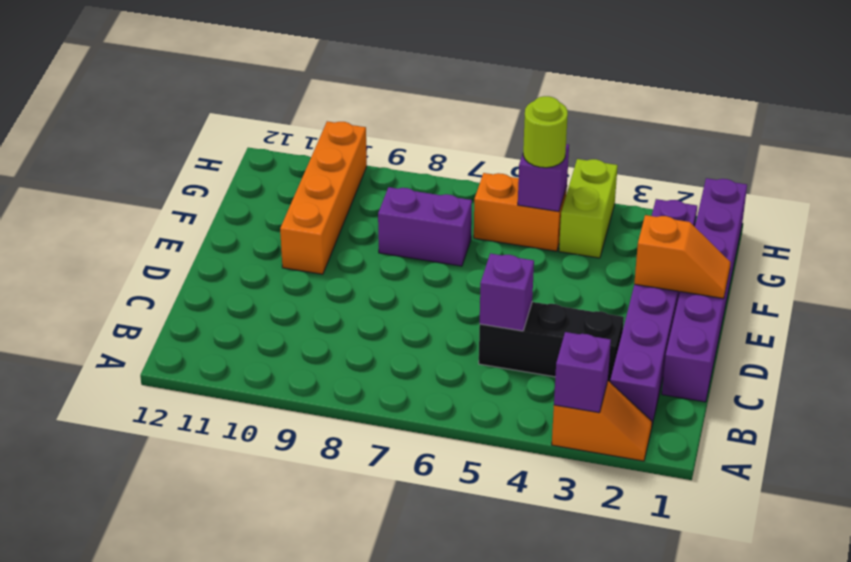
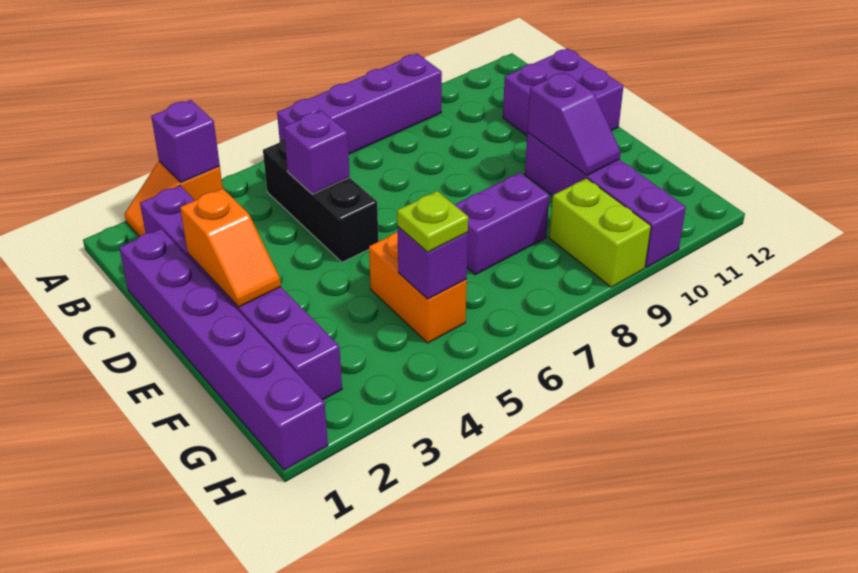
none -> purple 1x4 brick [277,54,442,154]
black 1x3 brick [479,302,624,382] -> black 1x3 brick turned to [263,138,379,262]
none -> purple 2x2 brick [503,49,624,135]
orange 1x2 slope [634,215,731,299] -> orange 1x2 slope turned to [180,188,281,307]
orange 1x4 brick [280,121,367,274] -> purple 1x4 brick [525,133,686,268]
none -> purple 1x2 slope [527,72,621,175]
lime 1x2 brick [559,159,618,258] -> lime 1x2 brick moved to [549,178,651,287]
orange 1x2 brick [474,173,567,251] -> orange 1x2 brick turned to [369,232,467,343]
lime 1x1 round brick [523,96,568,168] -> lime 1x1 plate [397,191,468,252]

